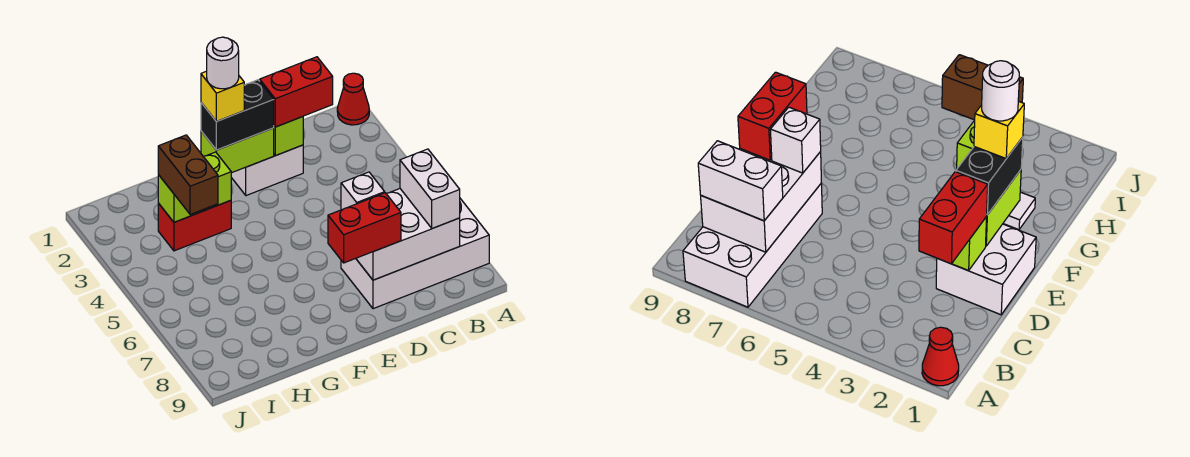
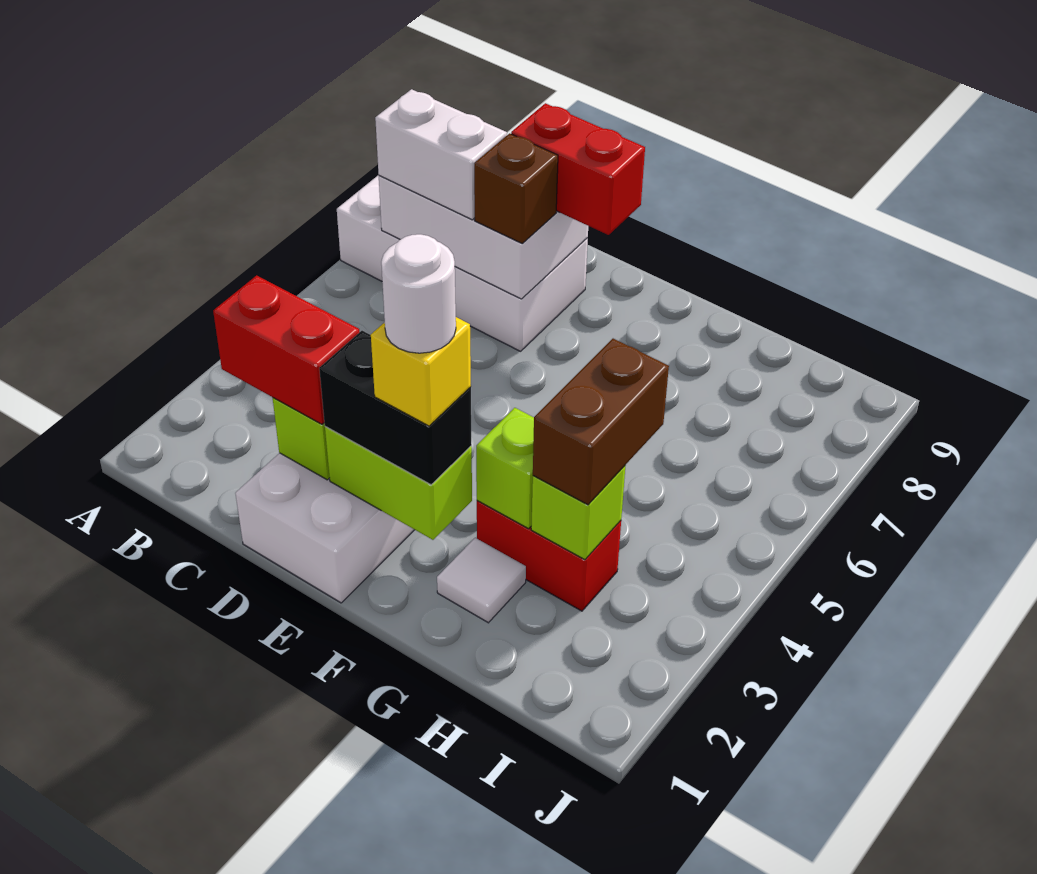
red 1x1 cone [337,73,369,125] -> none
white 1x2 brick [400,149,460,229] -> white 1x2 brick turned to [375,89,507,220]
white 1x1 brick [341,172,385,210] -> brown 1x1 brick [474,133,558,243]

